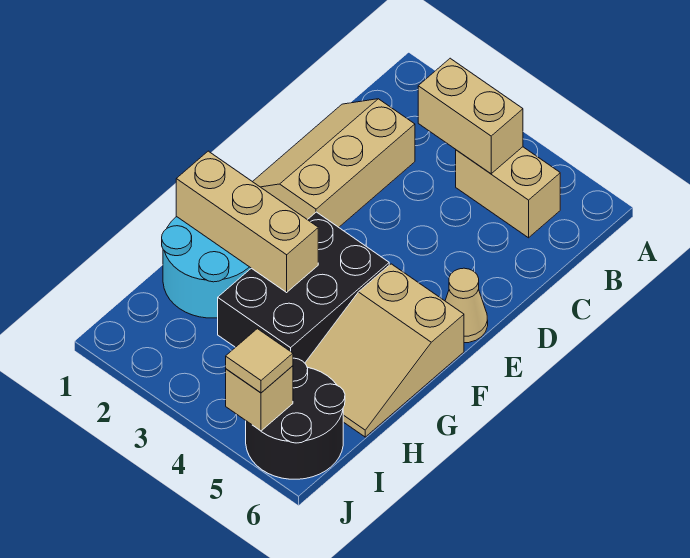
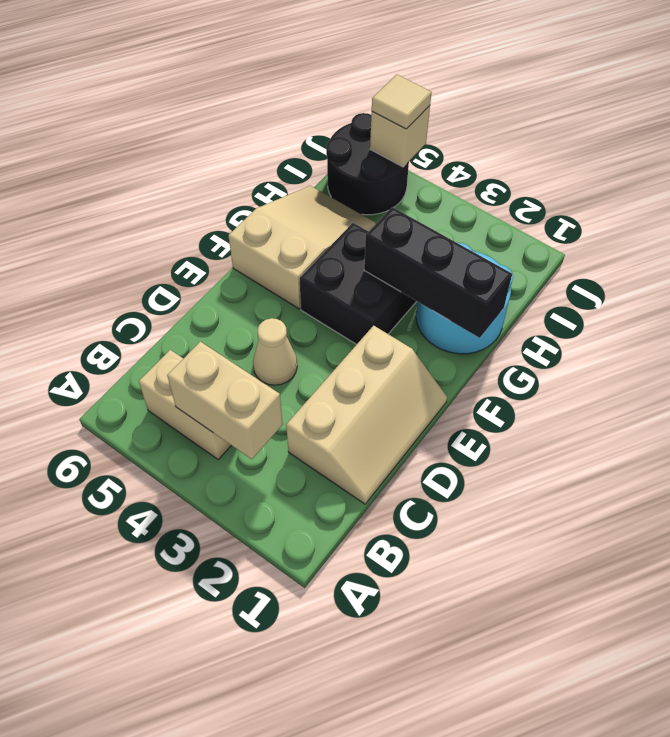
tan 1x1 cone [445,268,488,343] -> tan 1x1 cone moved to [253,318,297,385]
black 2x3 brick [218,212,389,363] -> black 2x2 brick [300,223,417,344]
tan 1x3 brick [176,151,318,292] -> black 1x3 brick [364,207,512,338]

